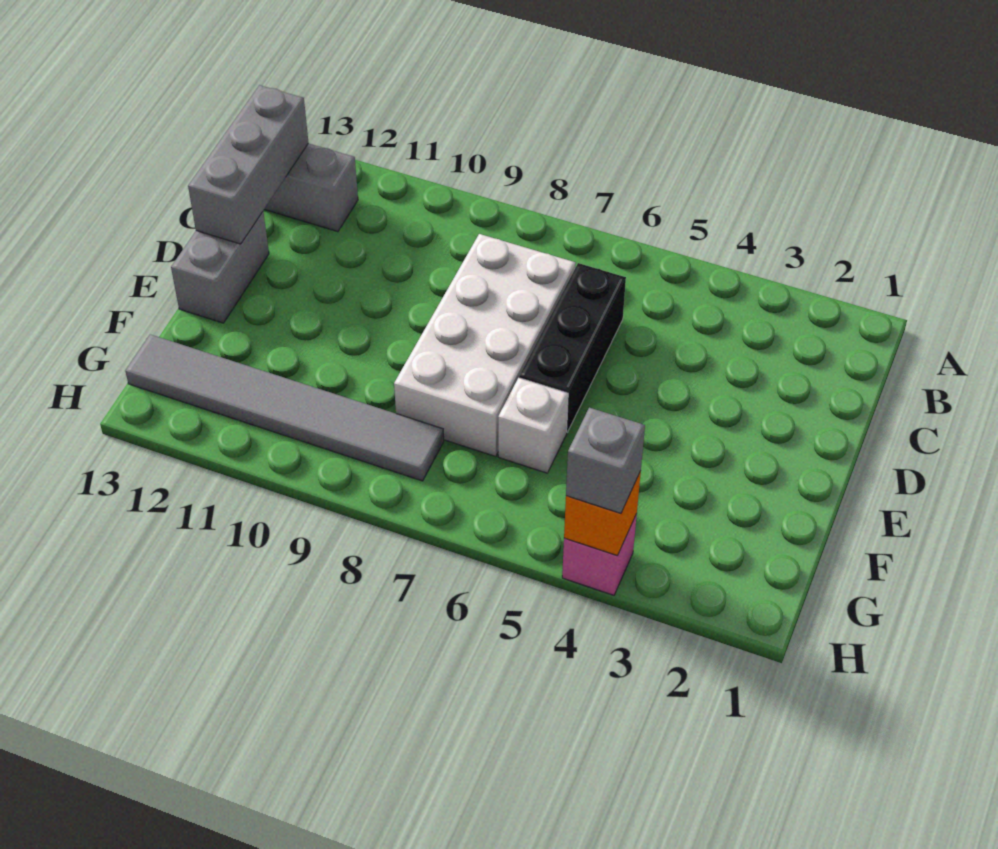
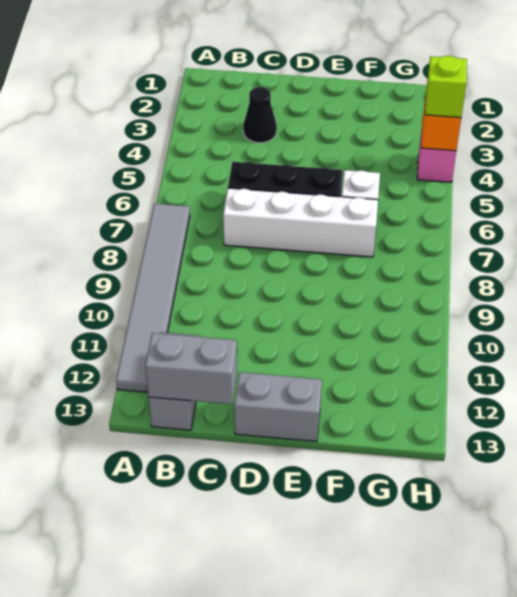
grey 1x3 brick [188,85,309,244] -> grey 1x2 brick [145,333,237,404]
none -> black 1x1 cone [243,87,277,143]
white 2x4 brick [394,234,576,456] -> white 1x4 brick [223,188,378,257]
grey 1x6 tile [125,334,444,481] -> grey 1x6 tile moved to [116,204,190,392]
grey 1x1 brick [566,408,645,513] -> lime 1x1 brick [425,56,467,118]

